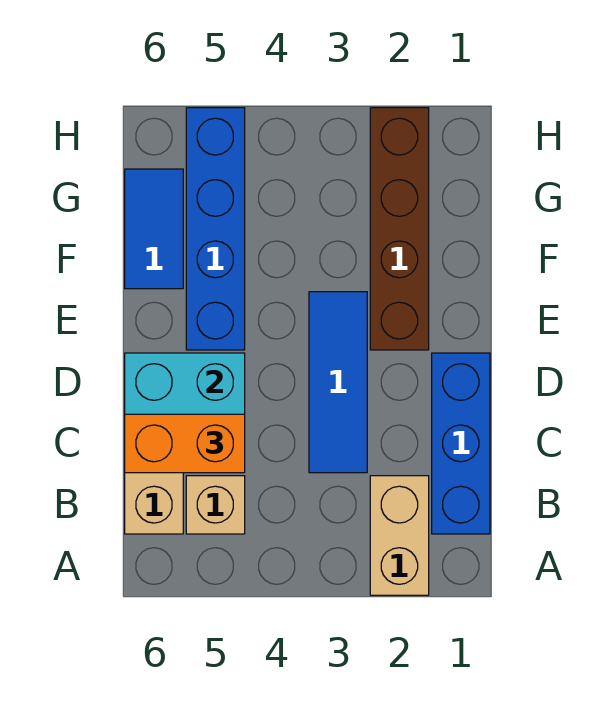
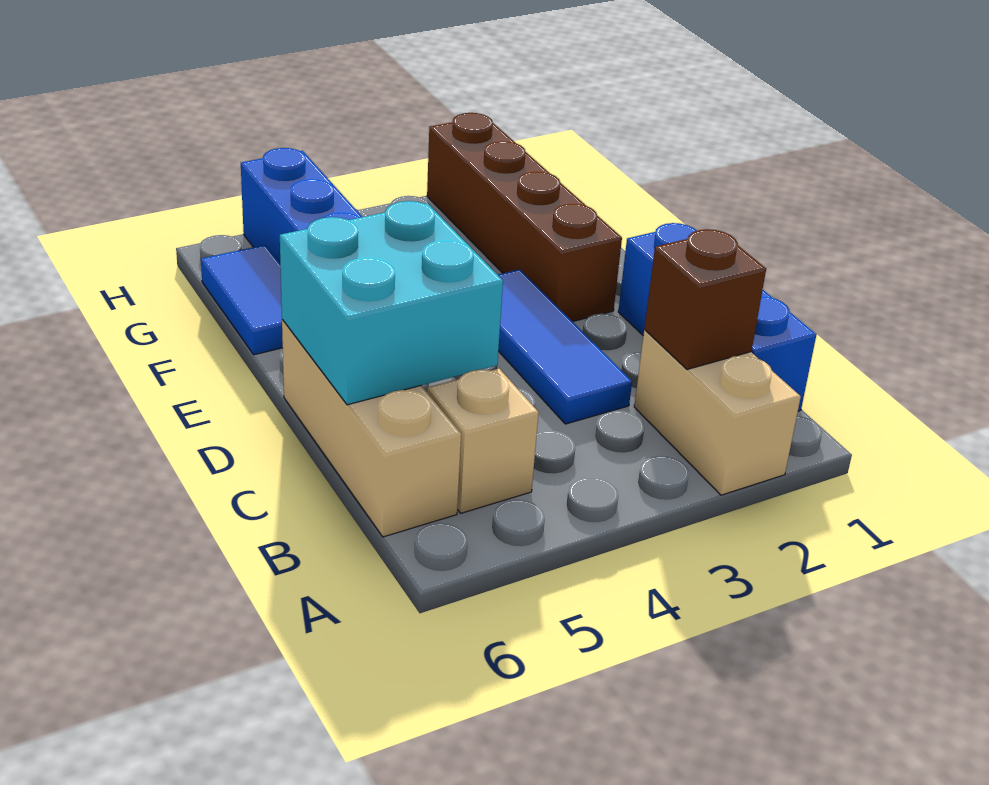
none -> brown 1x1 brick [644,229,766,369]
orange 1x2 brick [125,414,245,473] -> none

